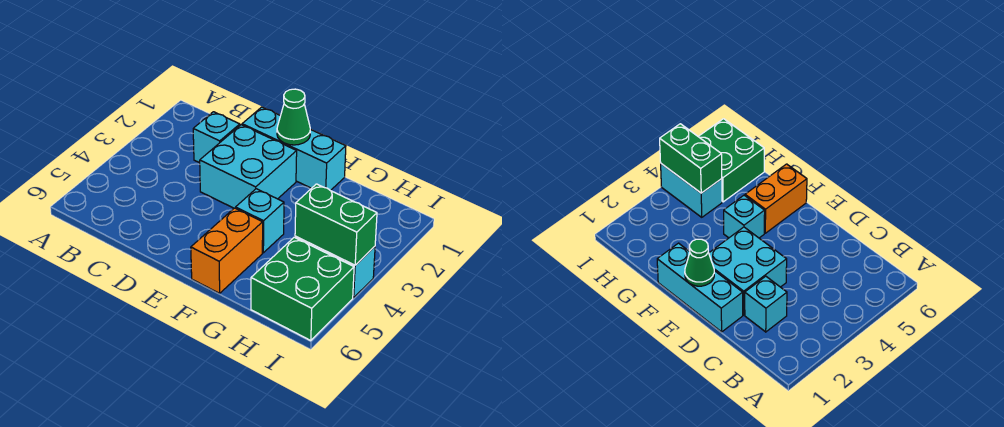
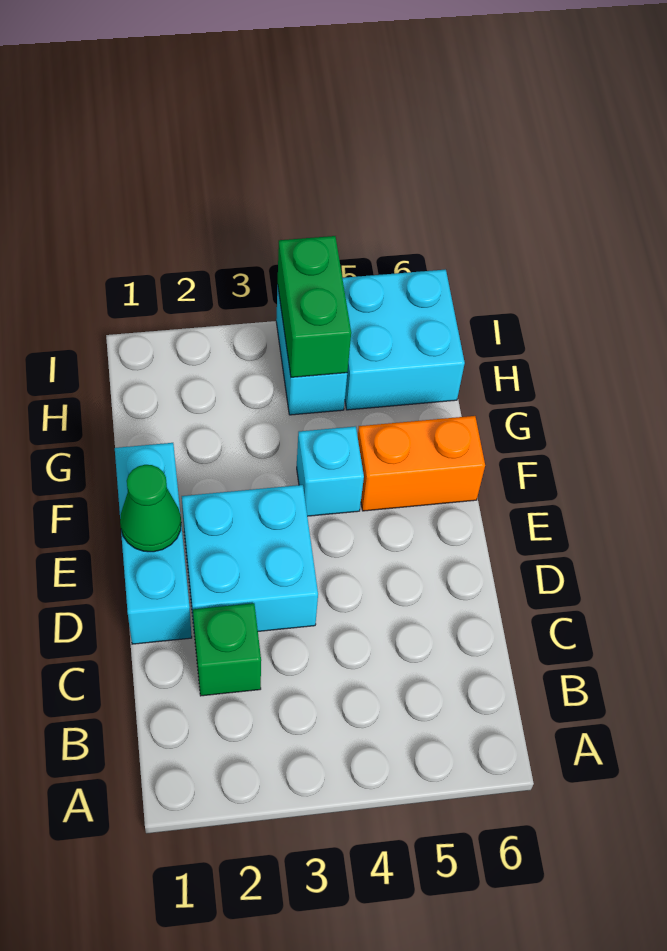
cyan 1x1 brick [193,112,240,163] -> green 1x1 brick [193,603,261,696]
green 2x2 brick [251,237,354,341] -> cyan 2x2 brick [342,270,465,410]

